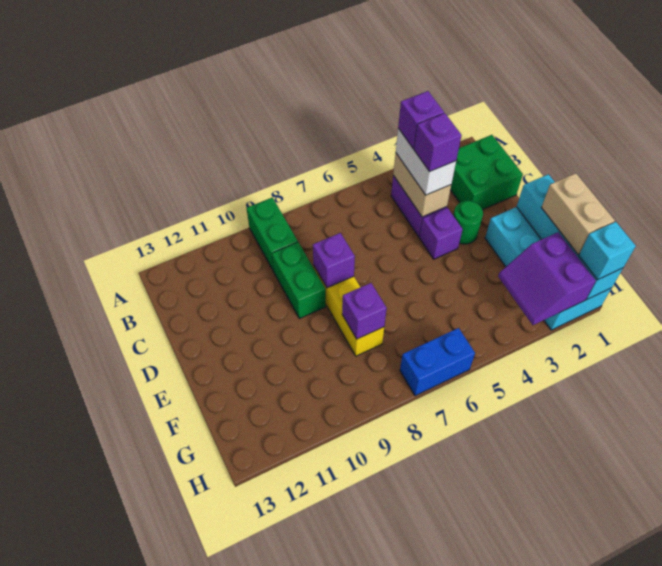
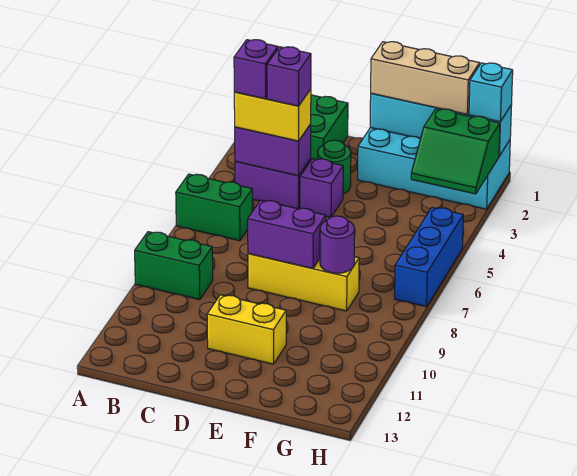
tan 1x2 brick [393,154,451,217] -> purple 1x2 brick [235,124,311,176]
white 1x2 brick [396,128,456,195] -> yellow 1x2 brick [234,89,311,141]
green 1x2 brick [272,242,326,319] -> green 1x2 brick moved to [176,174,252,241]
purple 1x1 brick [313,233,355,288] -> purple 1x2 brick [248,200,326,268]
none -> yellow 1x2 brick [207,295,286,364]
tan 1x2 brick [541,173,615,254] -> tan 1x3 brick [371,42,480,114]
purple 1x1 brick [342,283,387,339] -> purple 1x1 round brick [320,216,355,273]
purple 2x2 slope [498,232,596,325] -> green 2x2 slope [411,109,500,194]
blue 1x2 brick [400,328,475,396] -> blue 1x3 brick [395,207,463,307]

